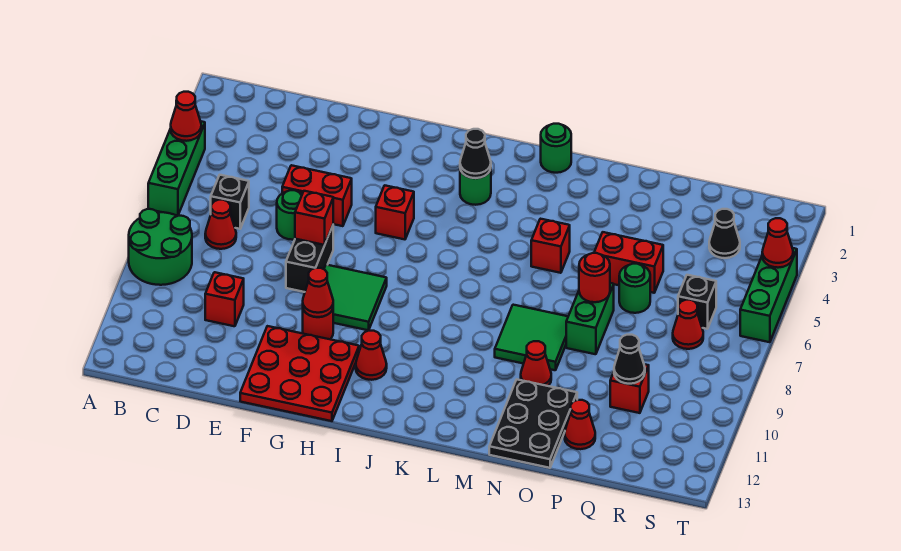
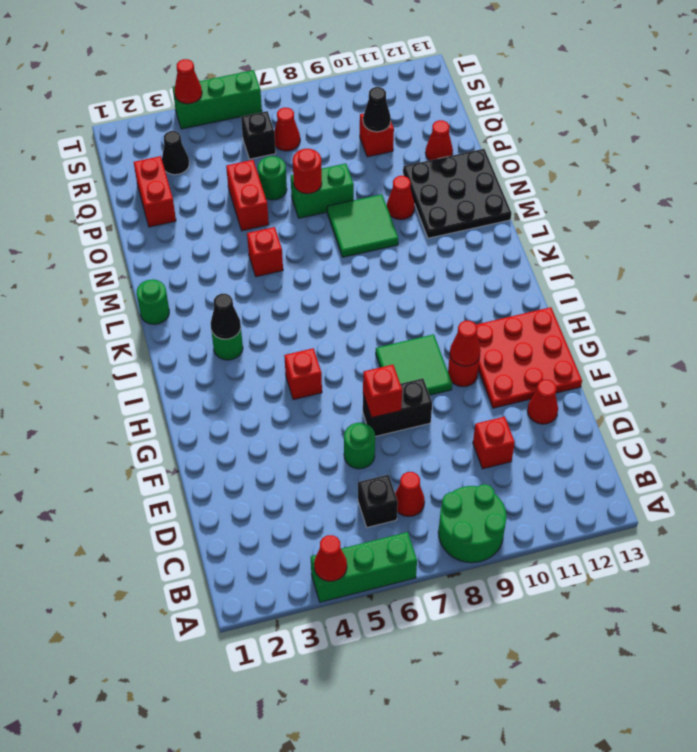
red 1x2 brick [282,165,352,226] -> red 1x2 brick moved to [134,156,176,227]
red 1x1 cone [356,331,387,380] -> red 1x1 cone moved to [527,380,558,424]
black 2x3 plate [489,380,577,468] -> black 3x3 plate [403,149,512,238]

